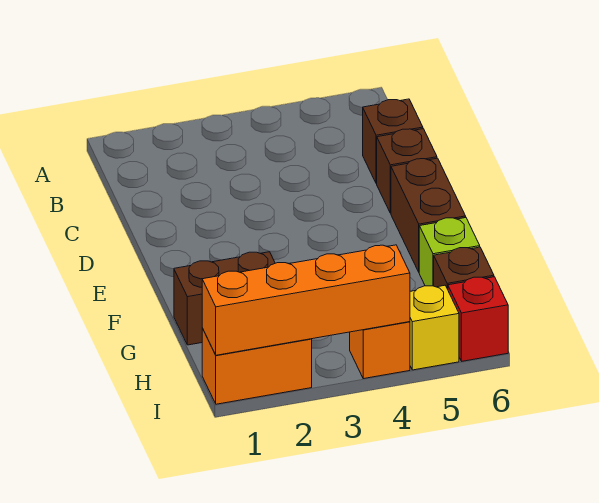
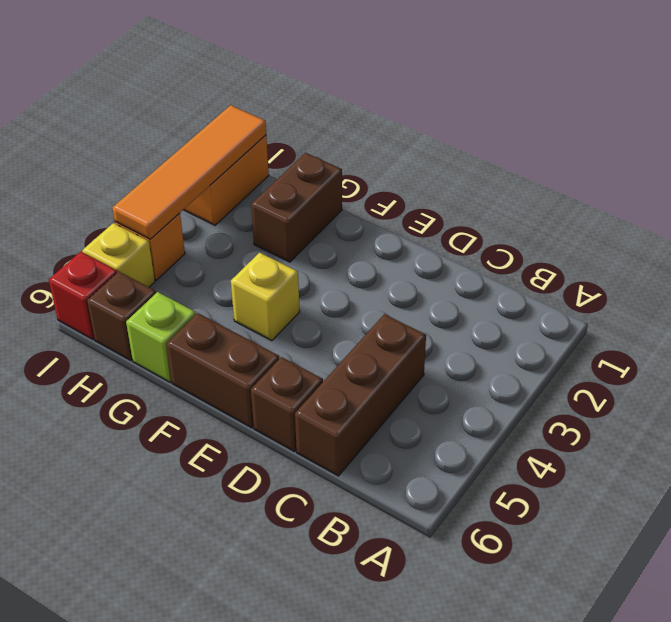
brown 1x1 brick [363,99,423,184] -> brown 1x3 brick [295,314,426,476]
none -> yellow 1x1 brick [231,253,300,341]
orange 1x4 brick [202,245,410,355] -> orange 1x4 tile [113,105,266,239]

